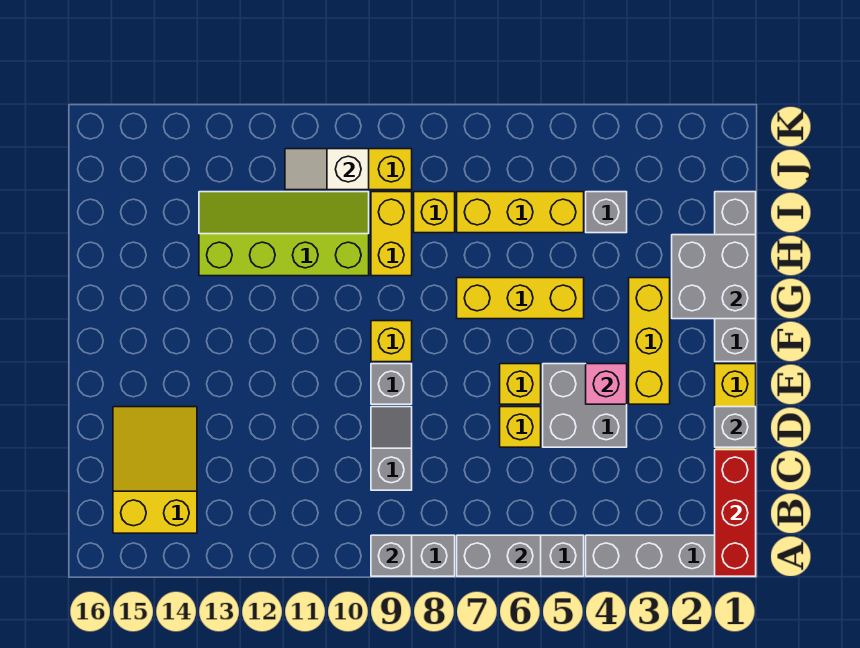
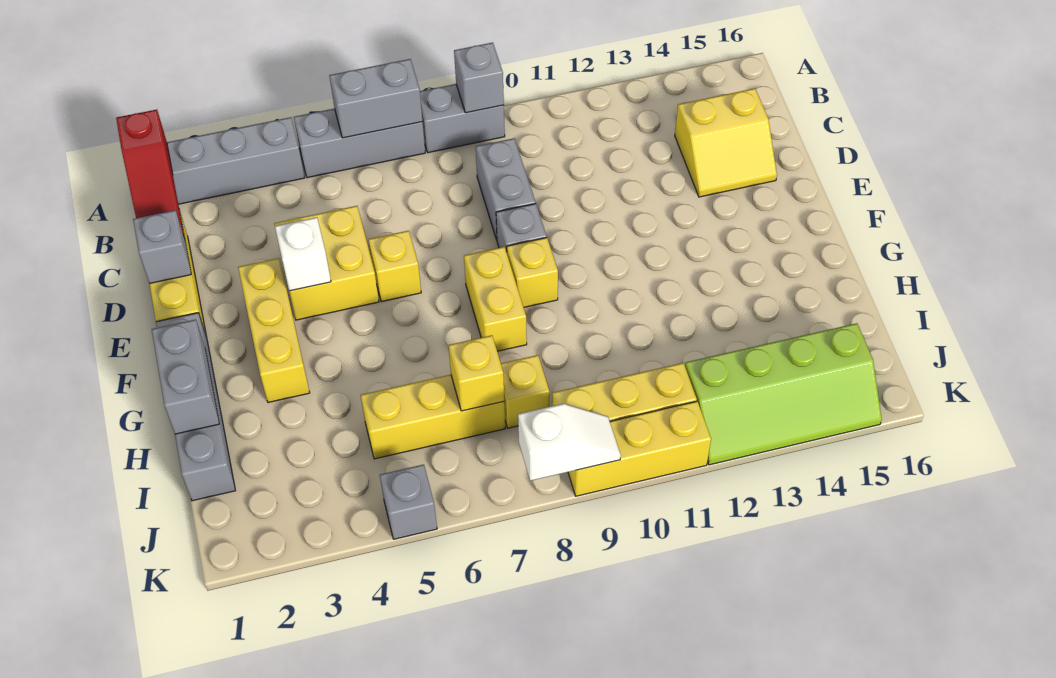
red 1x3 brick [715,450,756,576] -> red 1x3 slope [116,110,184,235]
yellow 2x3 slope [113,407,197,533] -> yellow 2x2 slope [675,89,777,197]
grey 1x2 slope [371,407,412,490] -> grey 1x2 brick [476,138,536,240]
grey 2x2 brick [543,364,627,447] -> yellow 2x2 brick [274,206,379,320]
yellow 1x1 brick [500,407,541,447] -> yellow 1x1 brick moved to [449,335,504,411]
pink 1x1 brick [586,364,627,404] -> white 1x1 brick [275,217,331,291]
grey 2x2 brick [672,235,756,319] -> grey 1x2 brick [152,320,219,434]
yellow 1x3 brick [457,278,584,319] -> yellow 1x3 brick moved to [568,401,711,496]
yellow 1x2 brick [371,192,412,276] -> yellow 1x2 brick moved to [464,247,527,351]
lime 2x4 slope [199,192,369,276] -> lime 2x4 slope moved to [685,323,882,465]
grey 1x1 brick [586,192,627,233] -> grey 1x1 brick moved to [380,464,437,539]
white 1x2 slope [285,149,369,190] -> white 1x2 slope moved to [518,404,621,481]

